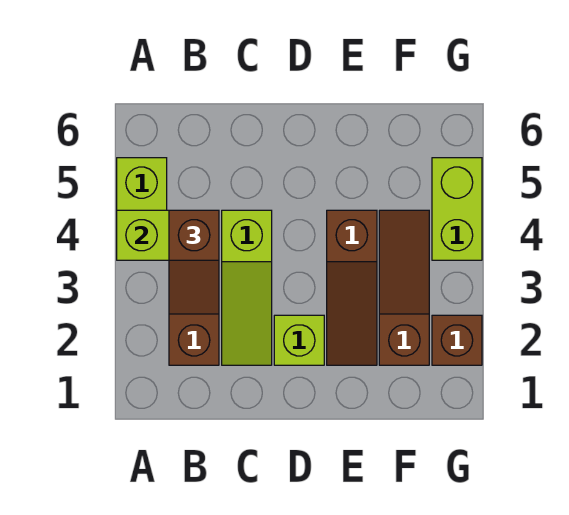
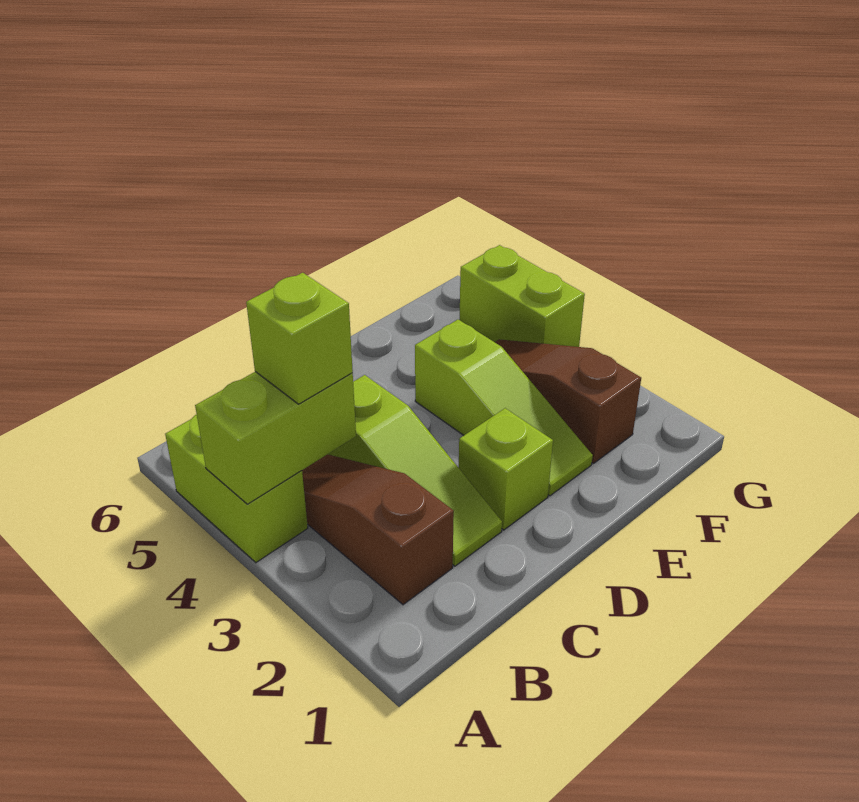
brown 1x1 brick [169,210,219,260] -> lime 1x1 brick [246,273,353,404]
brown 1x3 slope [327,210,377,365] -> lime 1x3 slope [415,320,593,496]
brown 1x1 brick [432,315,482,365] -> none

